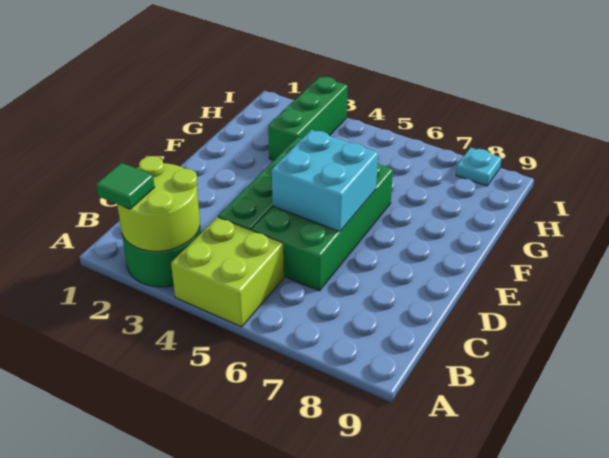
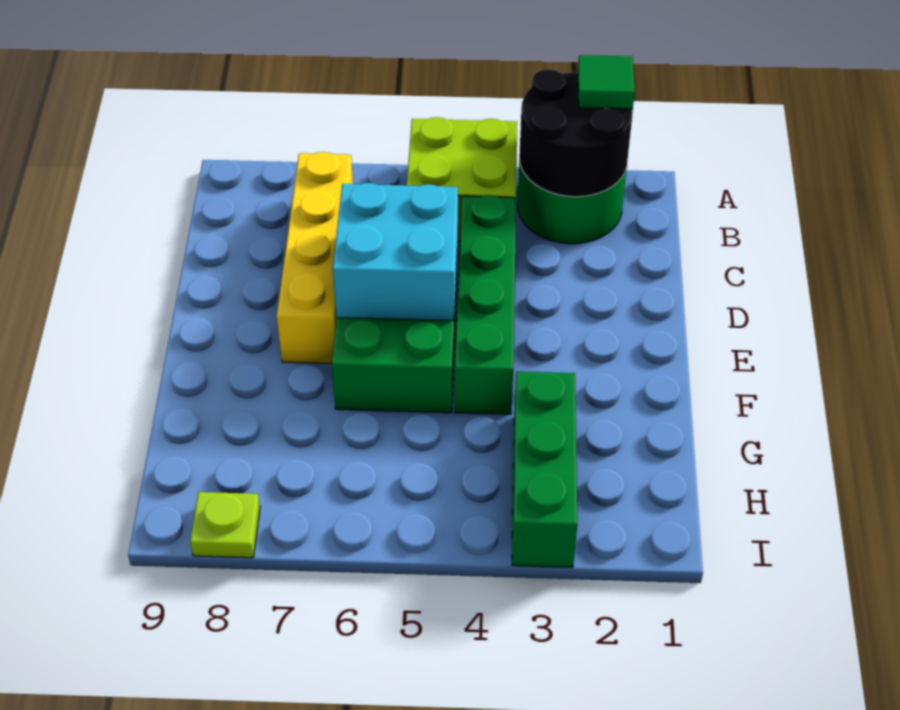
lime 2x2 round brick [117,156,200,251] -> black 2x2 round brick [519,69,633,197]
none -> yellow 1x4 brick [277,152,353,364]
cyan 1x1 plate [456,148,501,186] -> lime 1x1 plate [190,492,260,558]

